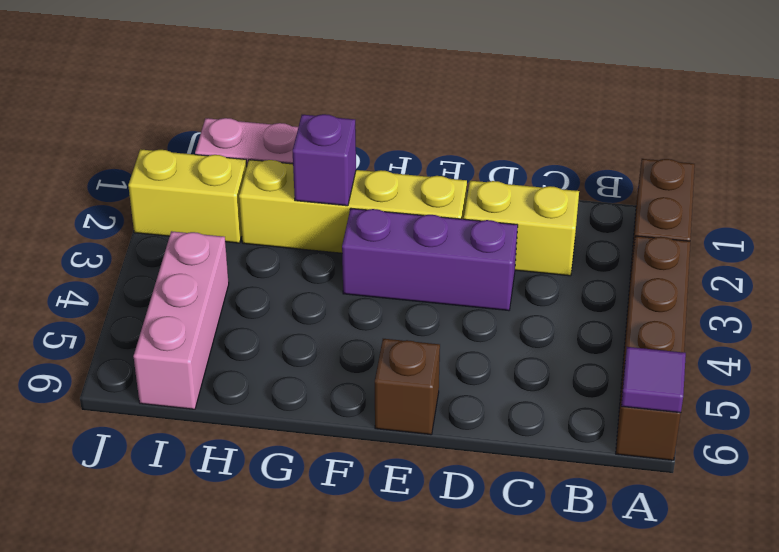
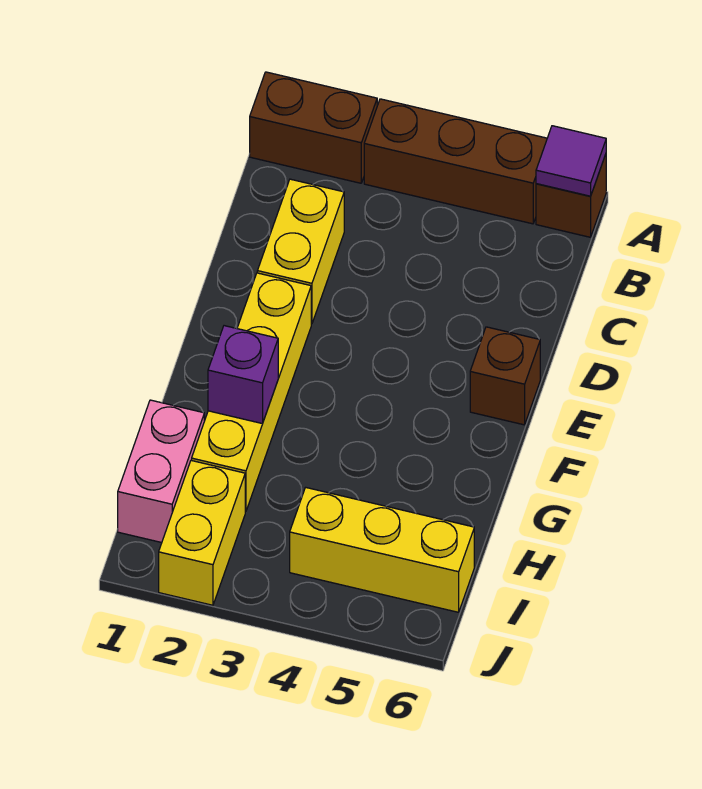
purple 1x3 brick [342,208,518,311] -> none
pink 1x3 brick [133,231,229,409] -> yellow 1x3 brick [290,487,474,612]

